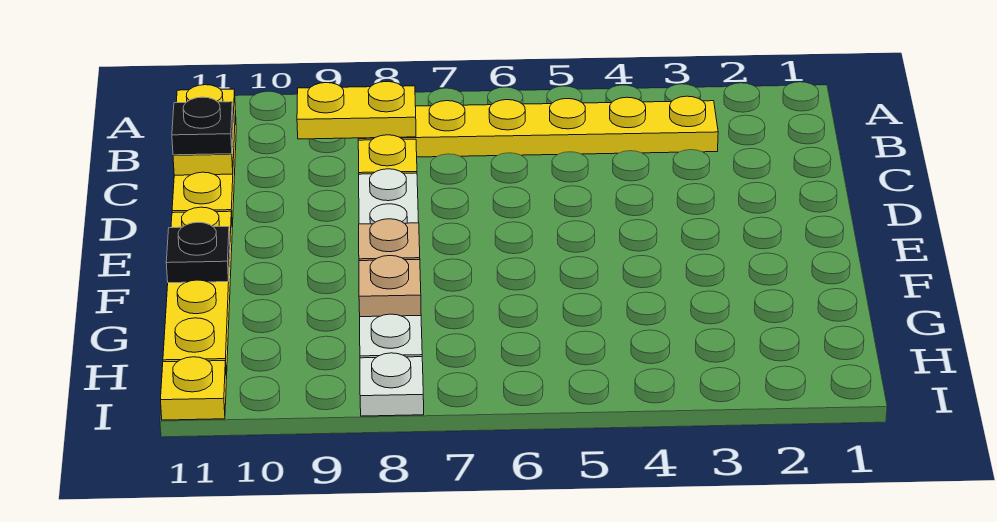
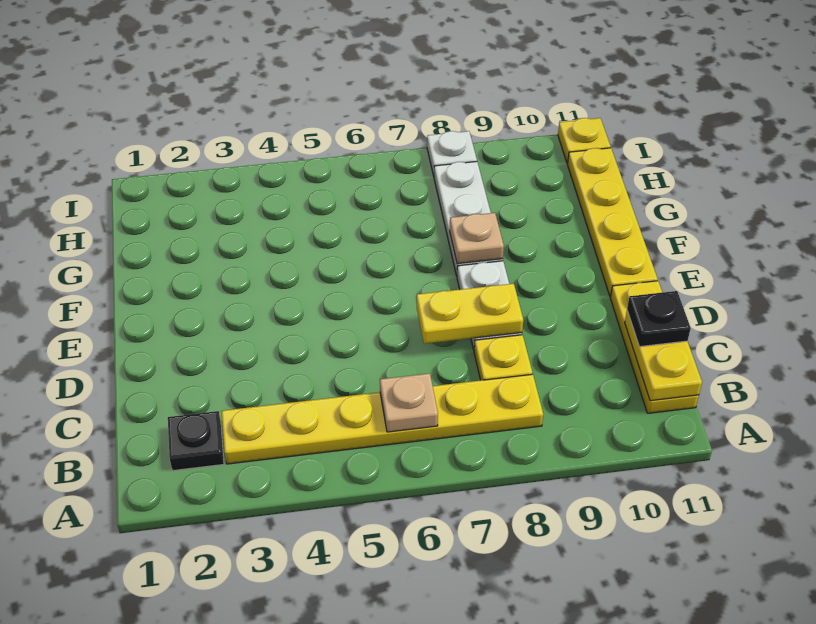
yellow 1x2 plate [297,82,416,139] -> yellow 1x2 plate moved to [417,284,523,344]
black 1x1 plate [166,222,230,283] -> black 1x1 plate moved to [168,411,224,471]
tan 1x1 plate [359,256,421,317] -> tan 1x1 plate moved to [380,373,438,432]

